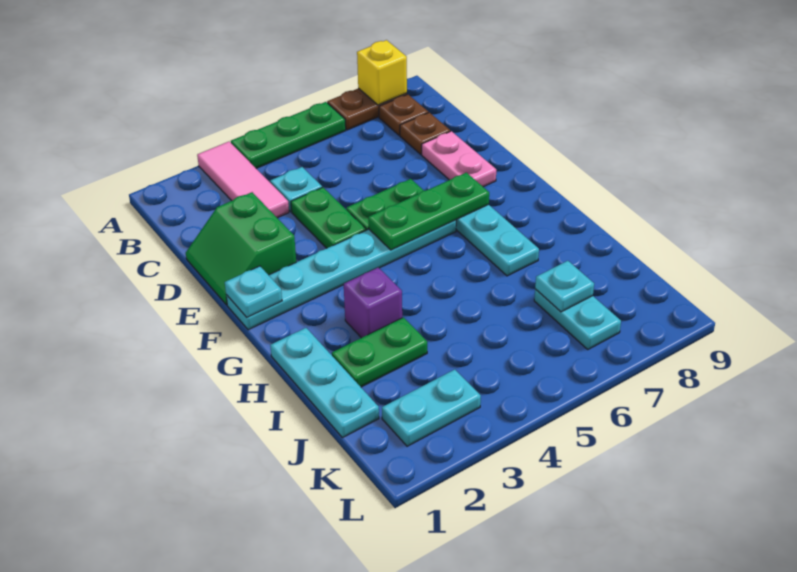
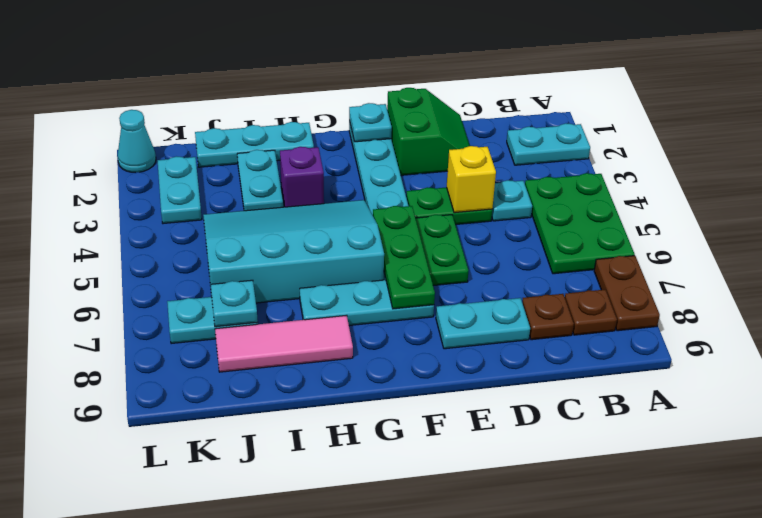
none -> cyan 1x2 plate [507,123,590,165]
pink 1x3 tile [197,142,289,218] -> pink 1x3 tile moved to [215,315,353,372]
green 1x3 plate [231,102,346,168] -> green 2x3 plate [525,173,635,274]
yellow 1x1 brick [357,40,407,105] -> yellow 1x1 brick moved to [447,146,496,213]
green 2x2 slope [186,192,296,305] -> green 2x2 slope turned to [387,88,470,175]
pink 1x2 plate [422,131,496,187] -> cyan 1x2 plate [436,298,530,349]
none -> cyan 3x4 slope [203,200,384,303]
green 1x2 plate [332,317,427,387] -> cyan 1x2 plate [237,150,283,211]
none -> cyan 1x1 cone [118,110,156,173]

